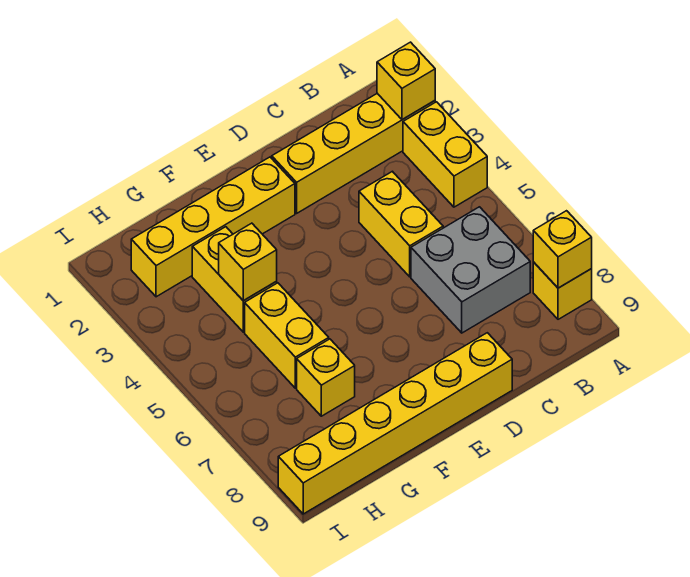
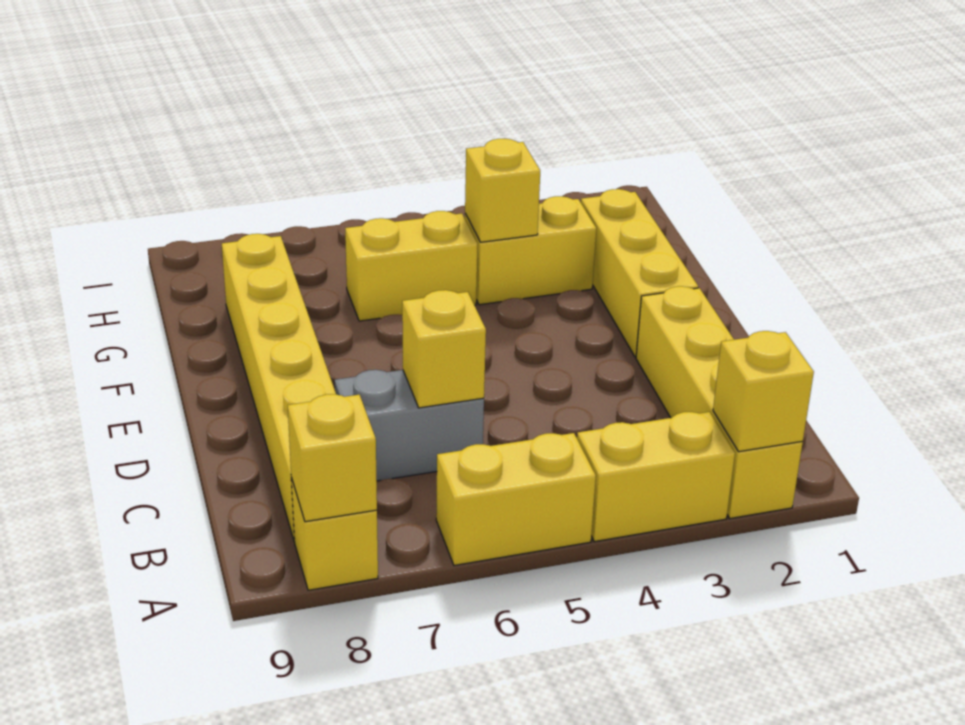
grey 2x2 brick [411,207,530,333] -> grey 1x2 brick [335,370,484,481]
yellow 1x2 brick [359,171,443,277] -> yellow 1x2 brick moved to [436,433,596,565]
yellow 1x6 brick [278,333,512,514] -> yellow 1x6 brick moved to [222,234,336,542]
yellow 1x4 brick [131,157,295,297] -> yellow 1x3 brick [581,189,698,357]
yellow 1x1 brick [297,339,355,416] -> yellow 1x1 brick moved to [402,290,486,408]

